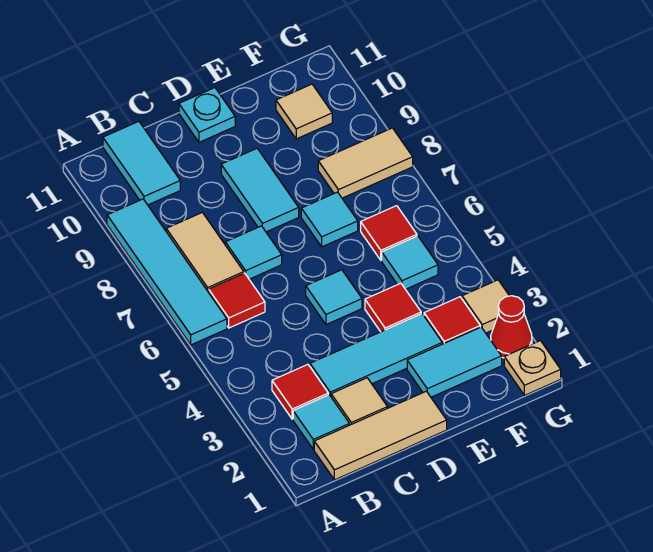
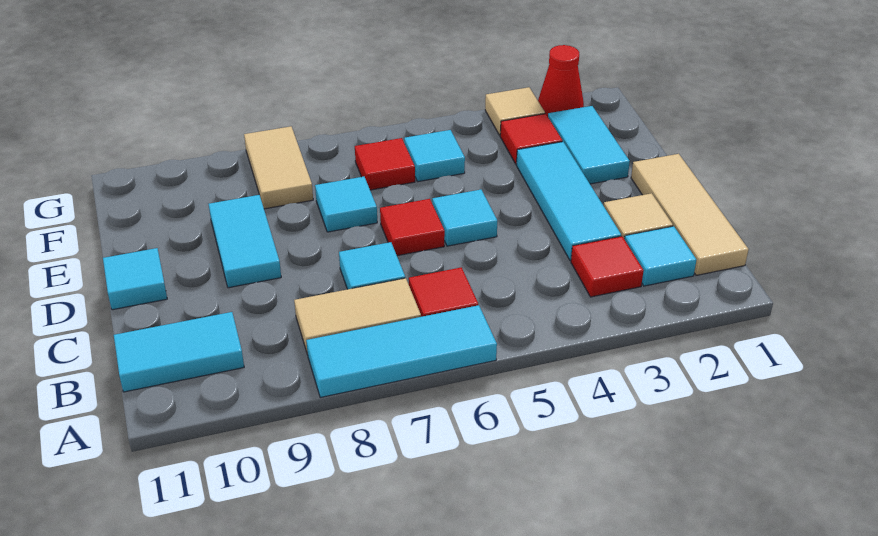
cyan 1x4 tile [107,199,227,345] -> cyan 1x3 tile [306,305,497,398]
cyan 1x2 tile [221,149,299,232] -> cyan 1x2 tile turned to [209,195,281,288]
cyan 1x1 plate [179,88,235,142] -> cyan 1x1 tile [103,248,167,310]
red 1x1 tile [365,283,421,332] -> red 1x1 tile moved to [380,199,445,256]
tan 1x1 tile [276,84,332,139] -> none
tan 1x1 plate [504,341,561,395] -> none

